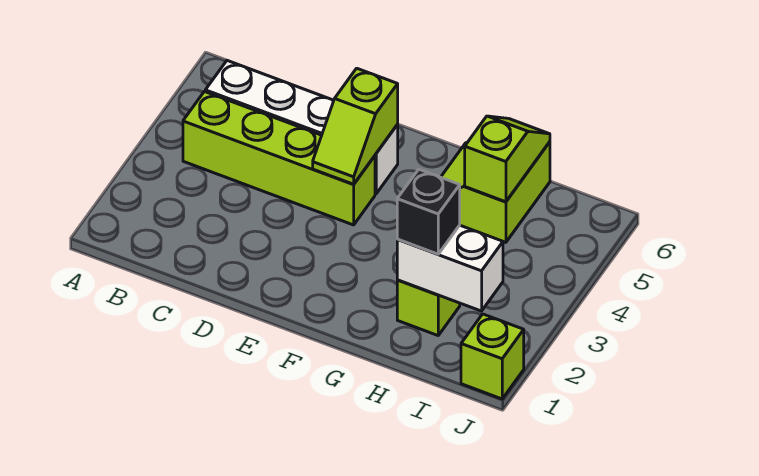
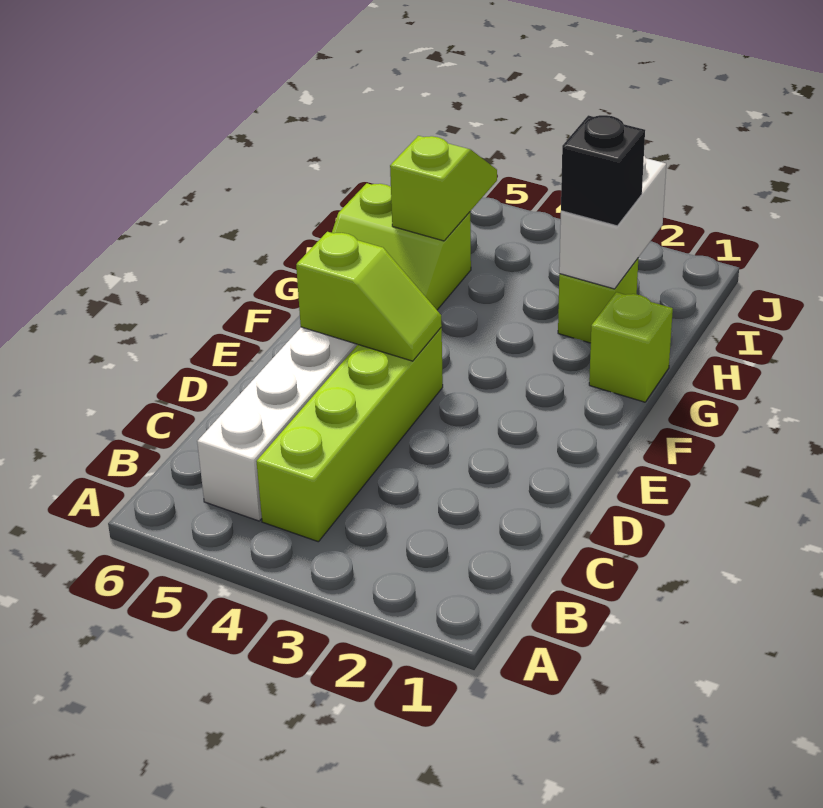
lime 1x2 slope [465,116,550,202] -> lime 1x2 slope turned to [390,136,497,241]
lime 1x1 brick [461,314,524,399] -> lime 1x1 brick moved to [589,292,673,402]

